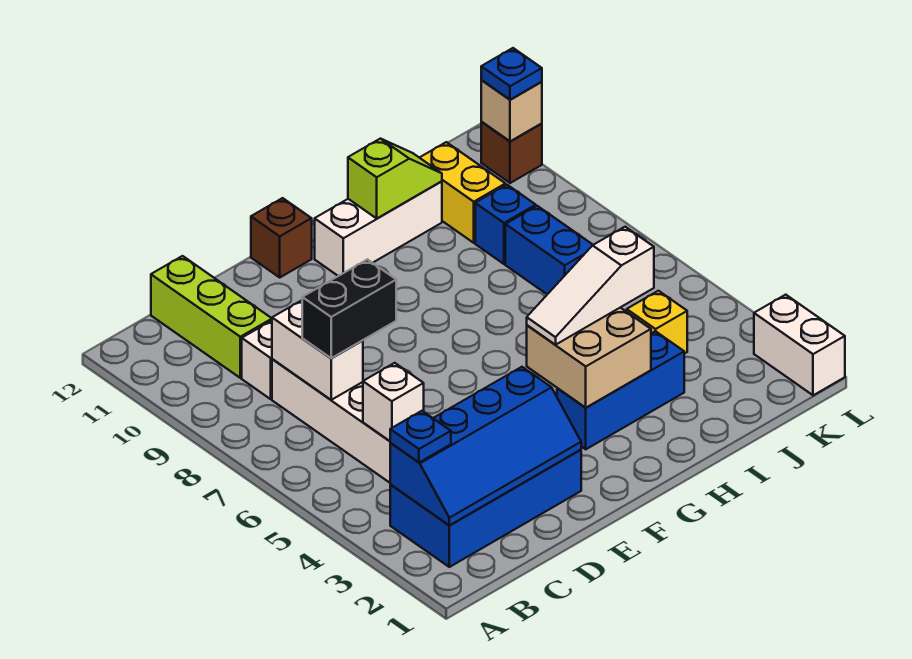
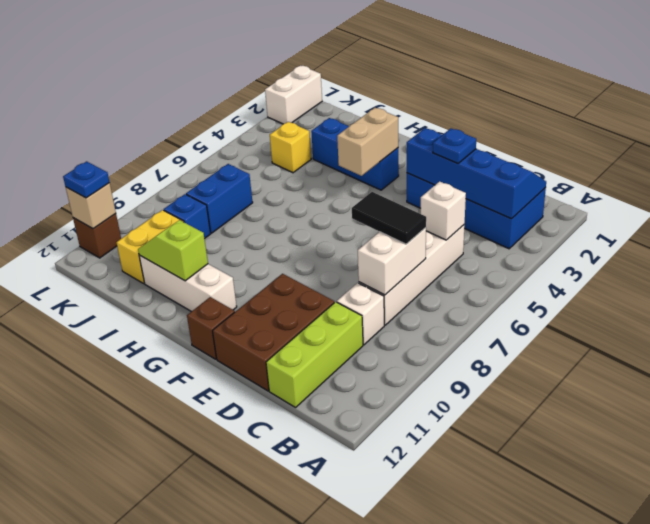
blue 1x1 plate [390,411,451,462] -> blue 1x1 plate moved to [433,128,476,163]
black 1x2 brick [302,259,396,358] -> black 1x2 tile [352,192,426,244]
none -> brown 2x3 brick [213,274,334,391]
tan 2x2 brick [527,308,651,408] -> tan 1x2 brick [337,108,398,176]
white 1x3 slope [527,227,654,345] -> none

